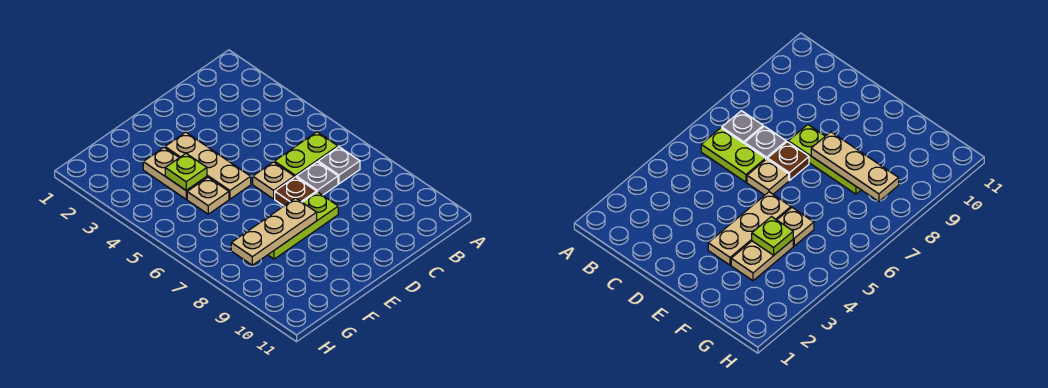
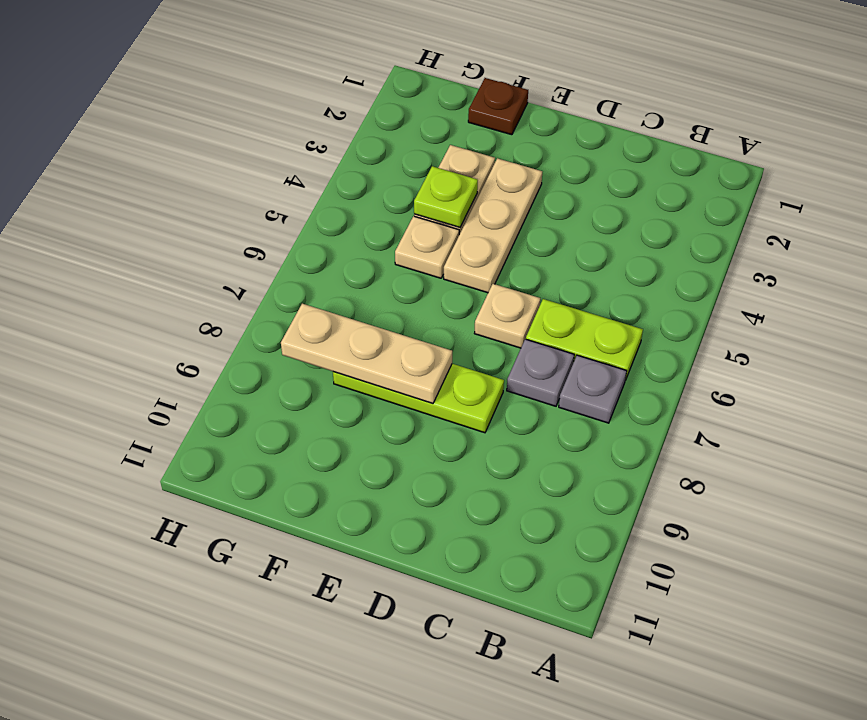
brown 1x1 plate [275,177,316,206] -> brown 1x1 plate moved to [468,78,528,135]

